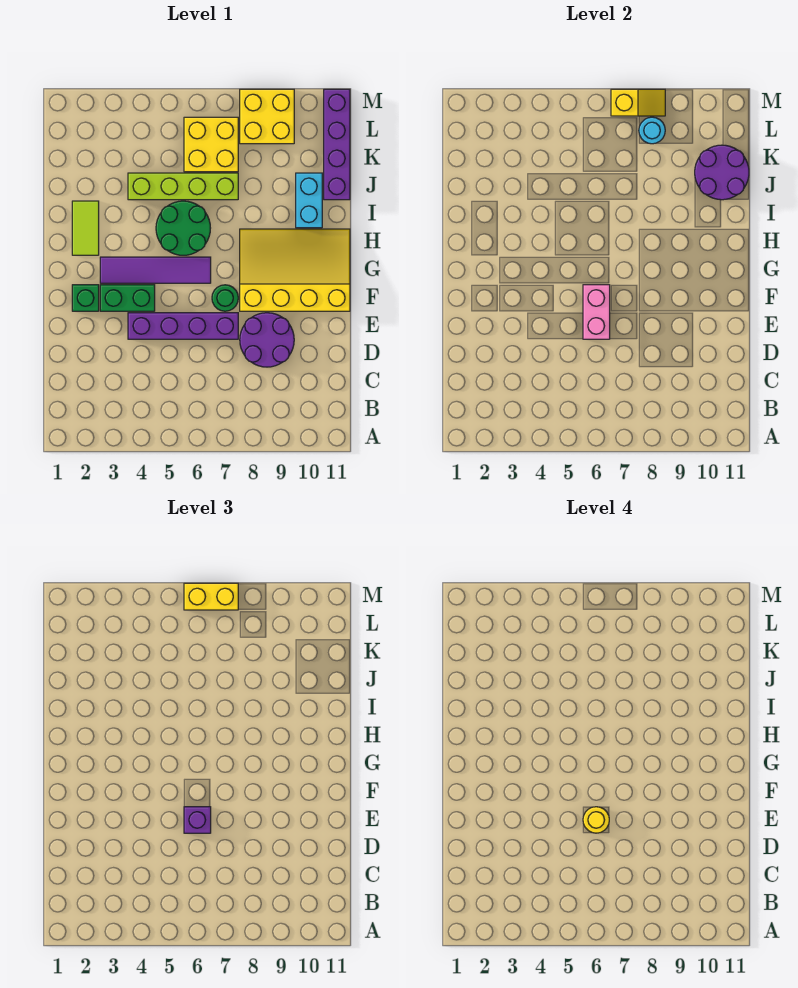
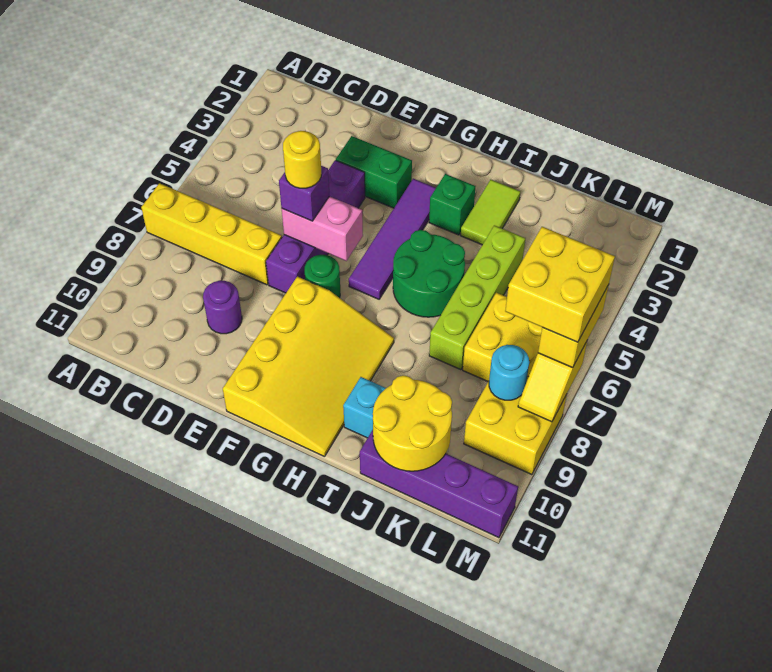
none -> yellow 1x4 brick [141,183,282,285]
purple 2x2 round brick [240,313,294,367] -> purple 1x1 round brick [203,281,242,334]
green 1x1 brick [72,285,99,311] -> green 1x1 brick moved to [429,174,475,235]
green 1x2 brick [100,285,155,311] -> green 1x2 brick turned to [336,136,412,208]
lime 1x2 tile [72,201,99,255] -> lime 1x2 tile turned to [461,180,521,245]
purple 2x2 round brick [695,145,749,200] -> yellow 2x2 round brick [373,376,452,471]
none -> yellow 2x2 brick [505,227,615,342]

